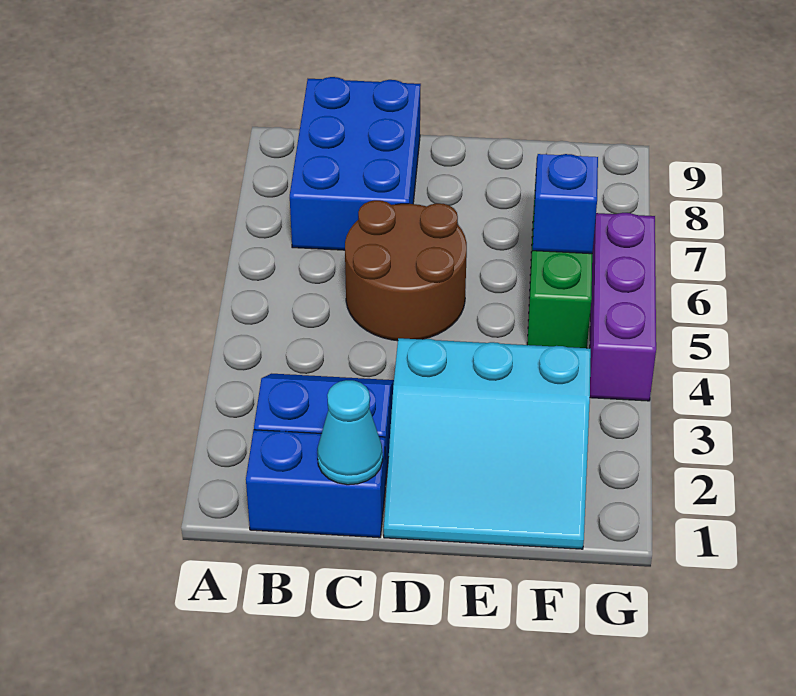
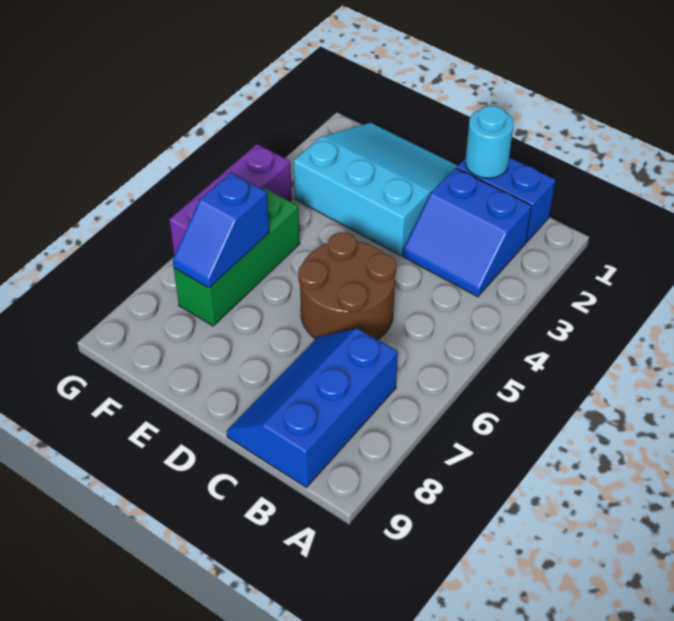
blue 2x3 brick [290,77,421,250] -> blue 2x3 slope [227,328,398,487]
cyan 1x1 cone [317,380,383,485] -> cyan 1x1 round brick [465,106,514,178]

